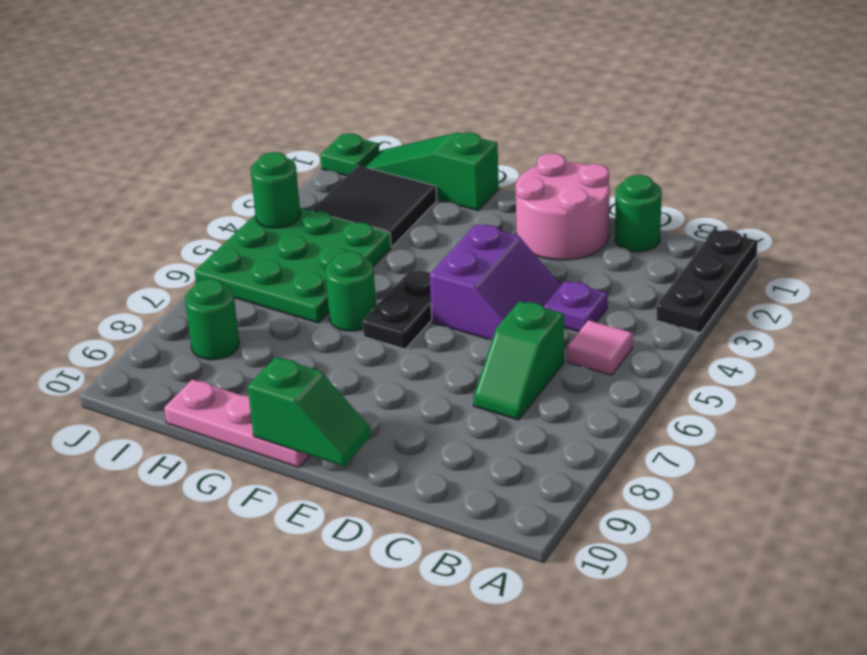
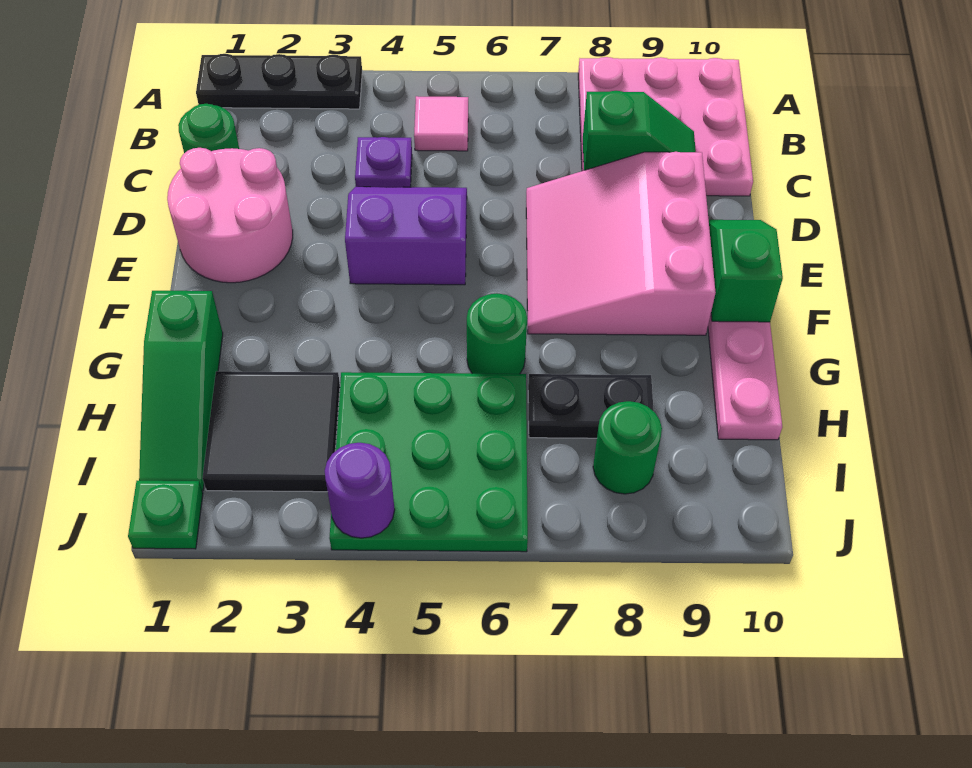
none -> pink 3x3 plate [578,57,753,196]
green 1x2 slope [474,301,564,420] -> green 1x2 slope moved to [583,91,696,170]
none -> pink 3x3 slope [526,152,716,335]
black 1x2 plate [363,270,432,349] -> black 1x2 plate moved to [528,374,654,438]
green 1x1 round brick [251,152,300,228] -> purple 1x1 round brick [325,443,395,538]

